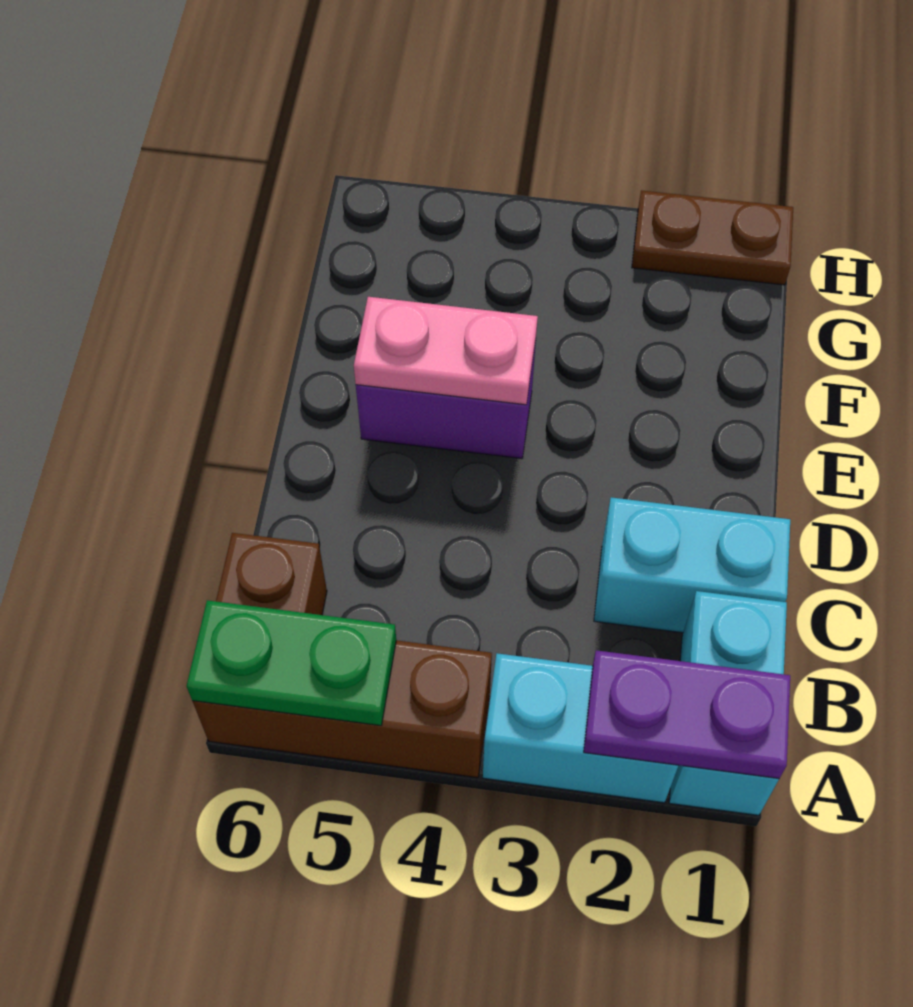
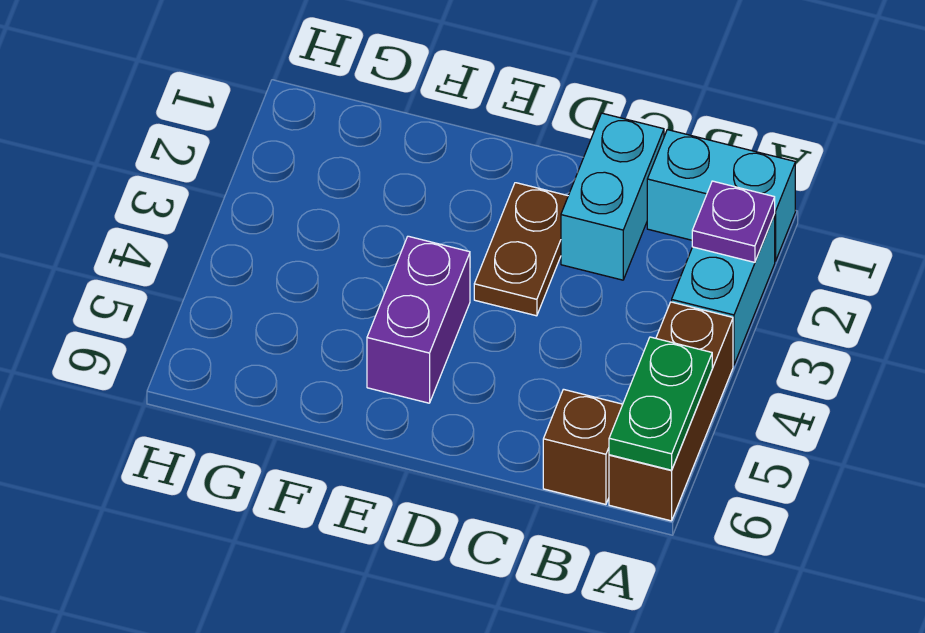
purple 1x2 plate [584,650,790,779] -> purple 1x1 plate [692,181,775,262]
pink 1x2 plate [354,297,538,405] -> none
brown 1x2 plate [632,190,793,285] -> brown 1x2 plate moved to [474,183,568,316]

